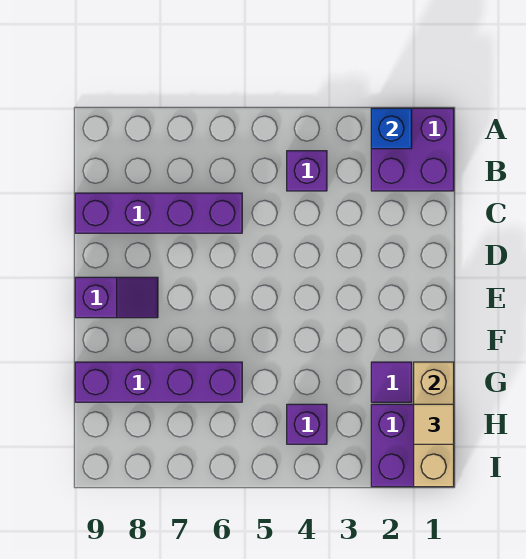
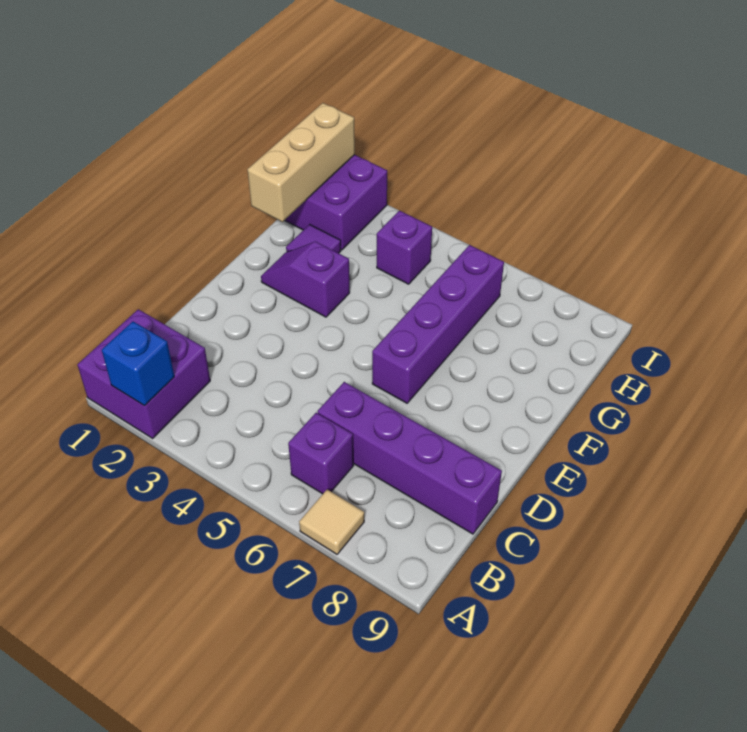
purple 1x1 brick [287,151,327,191] -> purple 1x1 brick moved to [288,413,354,494]
purple 1x2 slope [75,277,158,318] -> purple 1x2 slope moved to [261,242,350,317]
purple 1x4 brick [75,362,242,402] -> purple 1x4 brick turned to [372,245,504,403]
tan 1x1 tile [414,404,454,444] -> tan 1x1 tile moved to [299,490,364,554]

